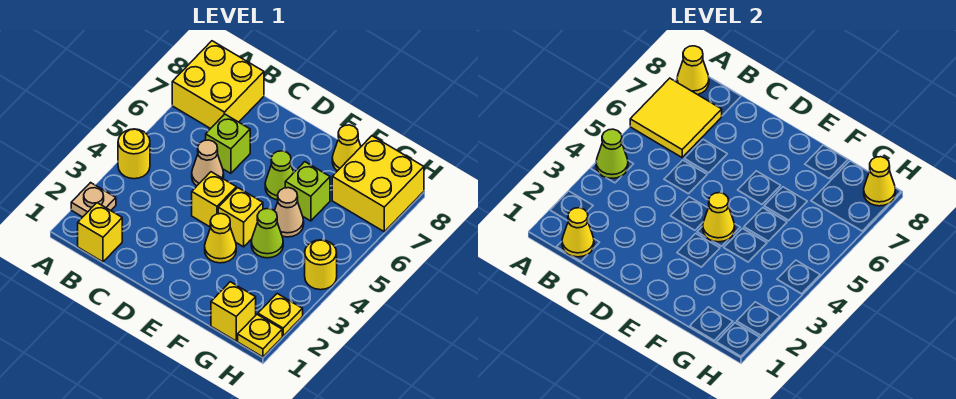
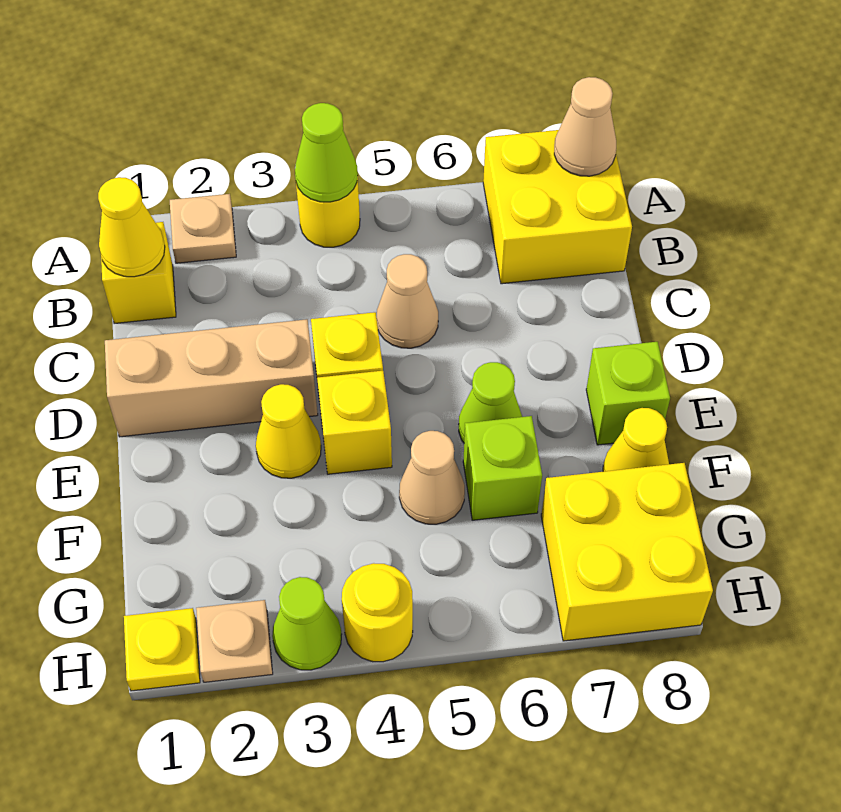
yellow 2x2 tile [630,78,722,157] -> none
yellow 1x1 cone [677,46,709,95] -> tan 1x1 cone [554,77,616,176]
lime 1x1 brick [206,114,250,173] -> lime 1x1 brick moved to [586,342,670,445]
none -> tan 1x3 brick [105,319,318,437]
yellow 1x1 cone [703,193,735,242] -> none
lime 1x1 cone [251,209,283,258] -> lime 1x1 cone moved to [272,577,342,670]
yellow 1x1 brick [211,282,256,341] -> none
yellow 1x1 plate [258,294,303,336] -> tan 1x1 plate [196,600,273,682]
yellow 1x1 cone [864,157,896,206] -> none

